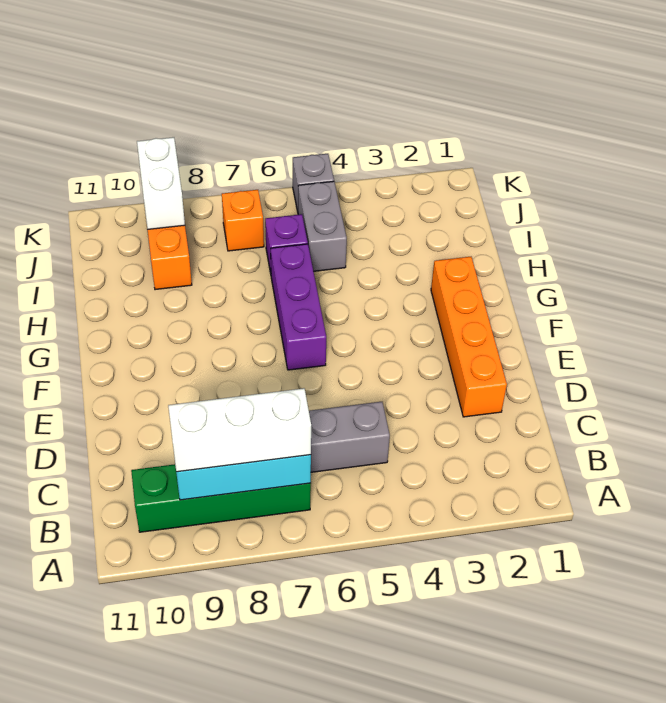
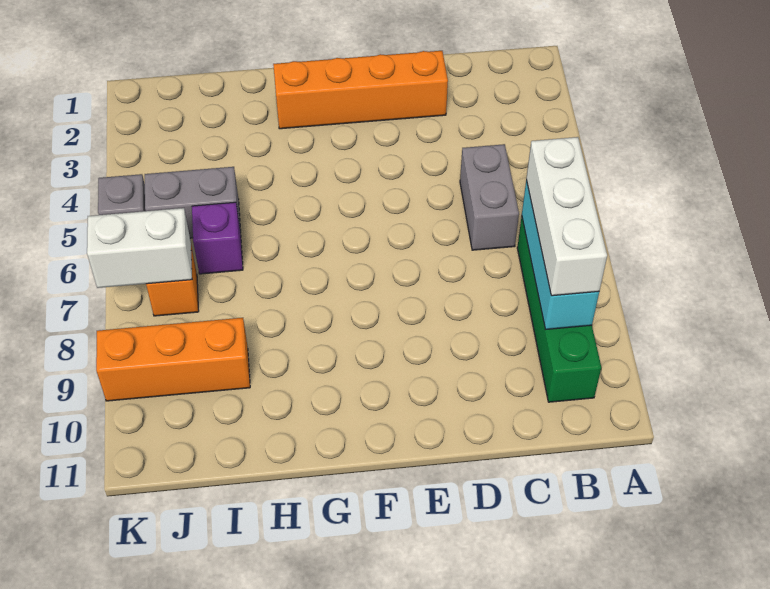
purple 1x3 brick [271,244,326,370] -> none
white 1x2 brick [137,137,185,229] -> white 1x2 brick moved to [87,208,192,288]

